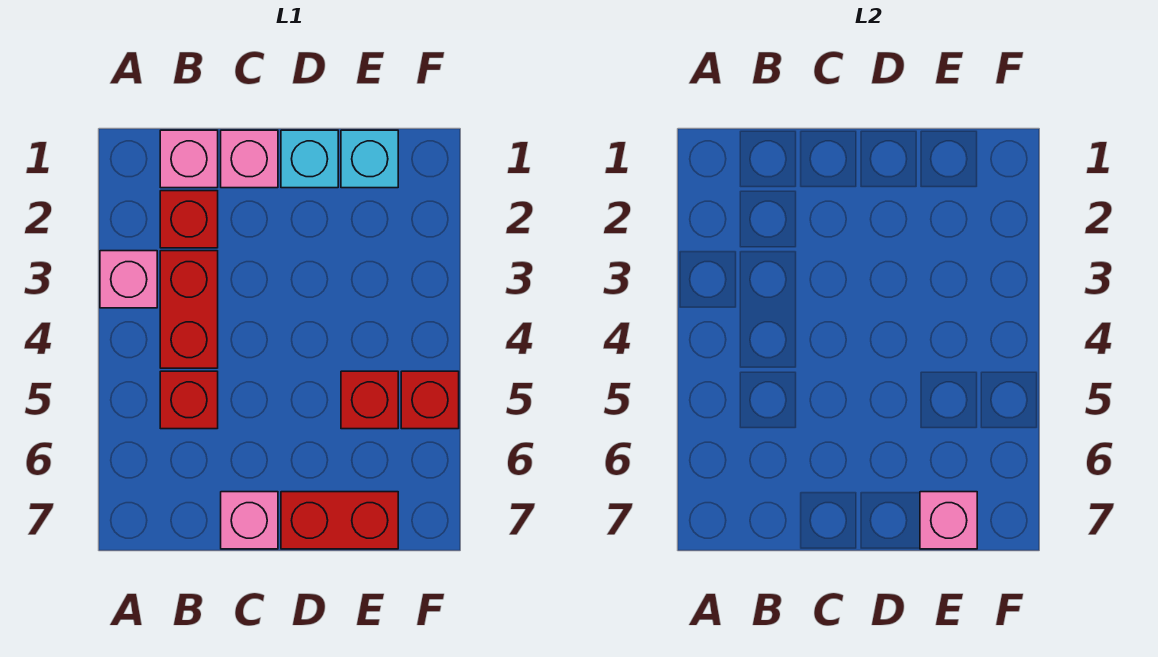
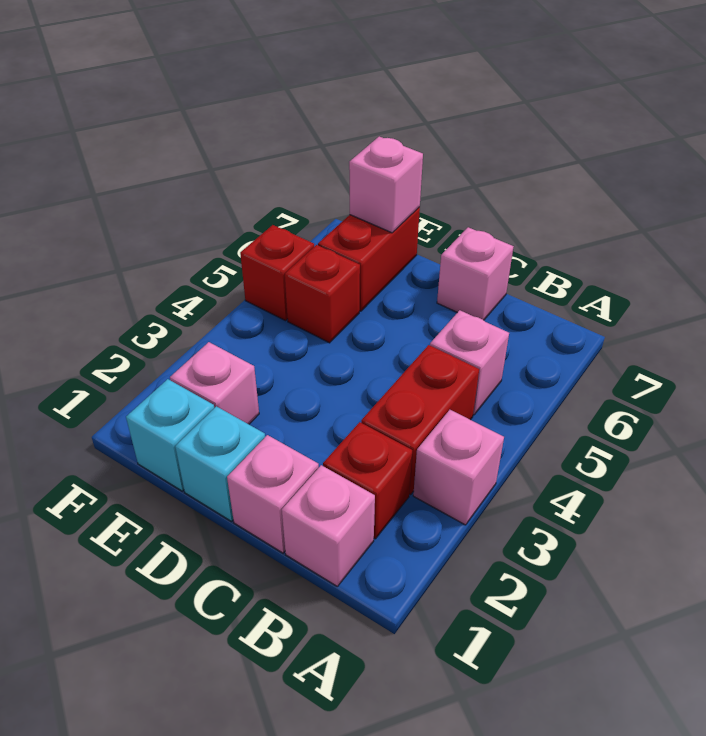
red 1x1 brick [160,371,218,429] -> pink 1x1 brick [430,310,509,415]
red 1x2 brick [281,492,398,549] -> red 1x2 brick turned to [318,207,420,311]
none -> pink 1x1 brick [170,342,259,424]

